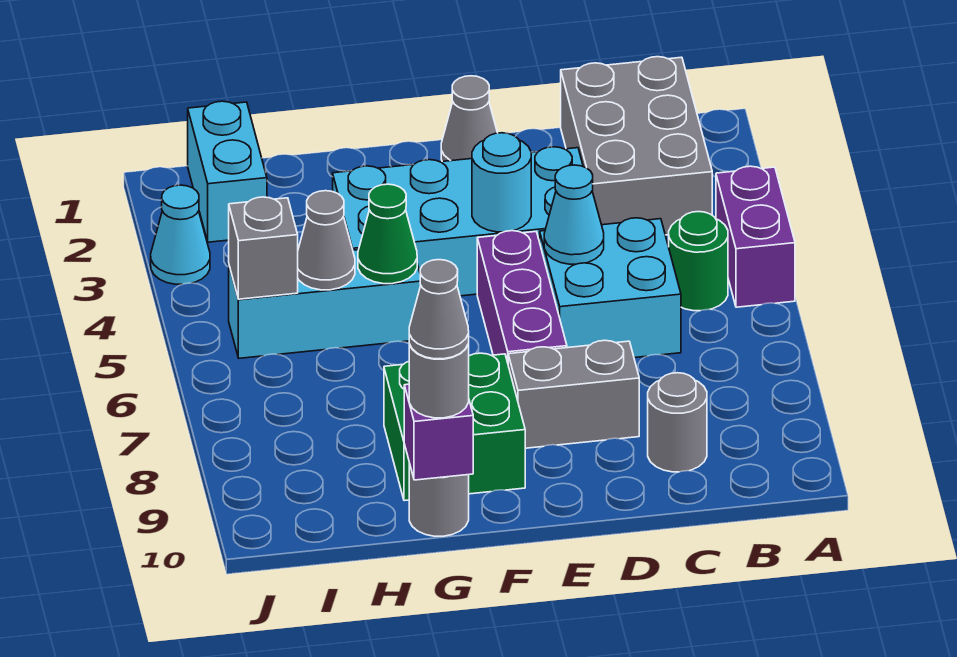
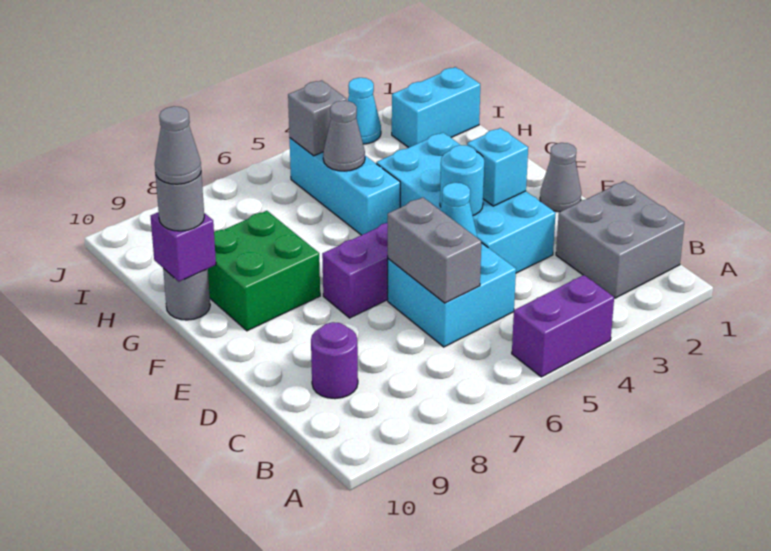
grey 2x3 brick [561,57,712,235] -> grey 2x2 brick [556,181,684,298]
green 1x1 round brick [669,212,728,311] -> none
grey 1x1 round brick [648,373,707,472] -> purple 1x1 round brick [311,322,358,399]
grey 1x2 brick [508,340,639,448] -> grey 1x2 brick moved to [388,197,481,303]
none -> cyan 1x1 brick [467,128,528,206]
green 1x1 cone [358,184,417,284] -> none

